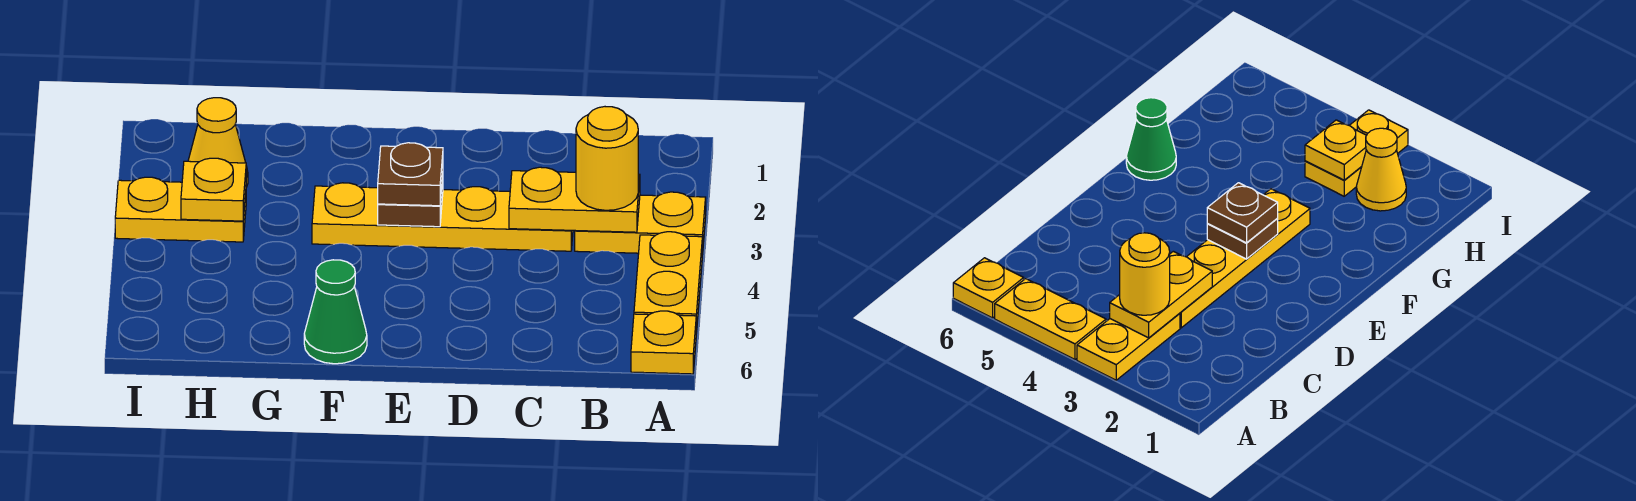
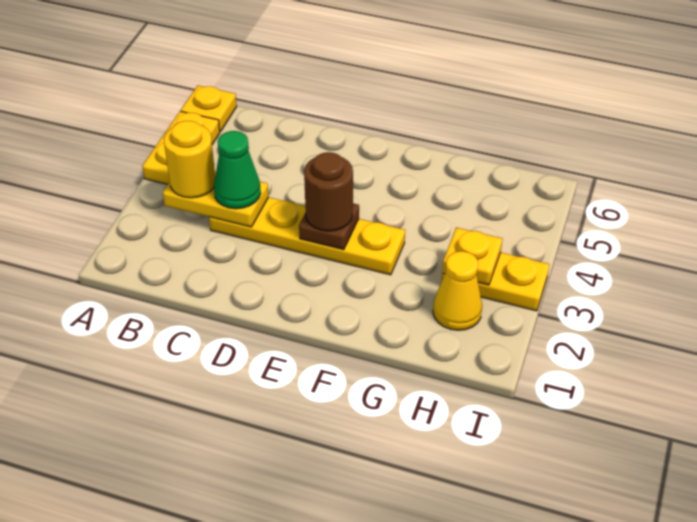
yellow 1x2 plate [575,192,706,255] -> none
brown 1x1 plate [378,143,443,206] -> brown 1x1 round brick [304,152,353,231]
green 1x1 cone [304,260,367,364] -> green 1x1 cone moved to [214,131,261,209]

